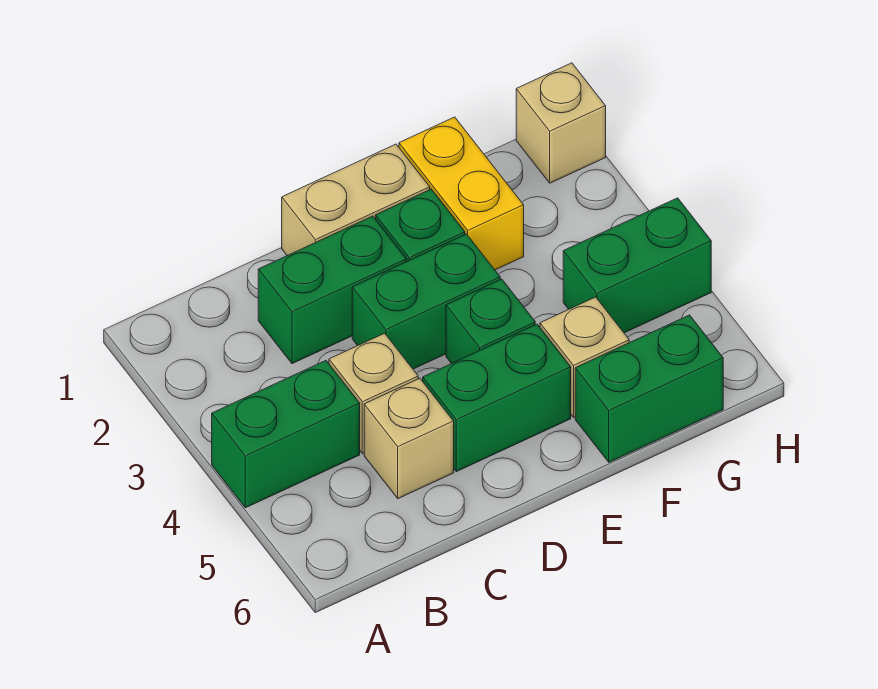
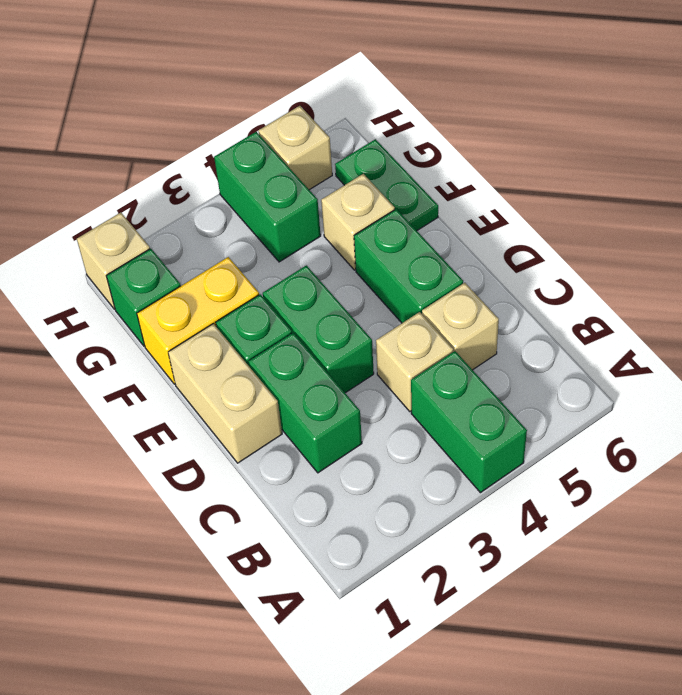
green 1x1 brick [446,279,535,364] -> green 1x1 brick moved to [106,249,181,346]
green 1x2 brick [575,315,723,462] -> green 1x2 plate [335,139,438,231]
none -> tan 1x1 brick [259,106,332,190]

